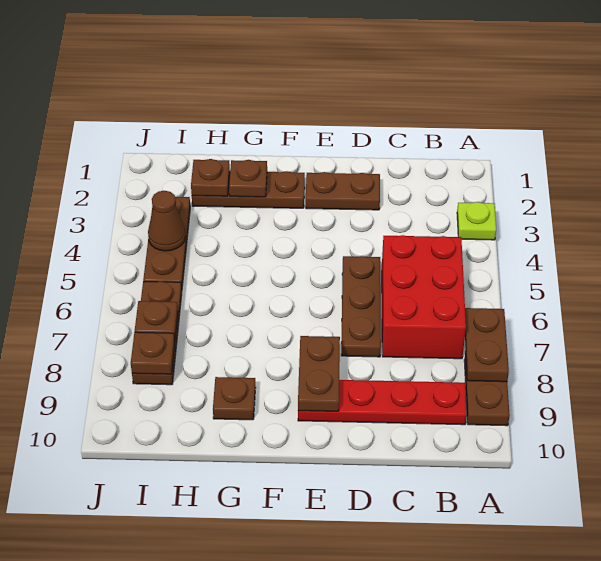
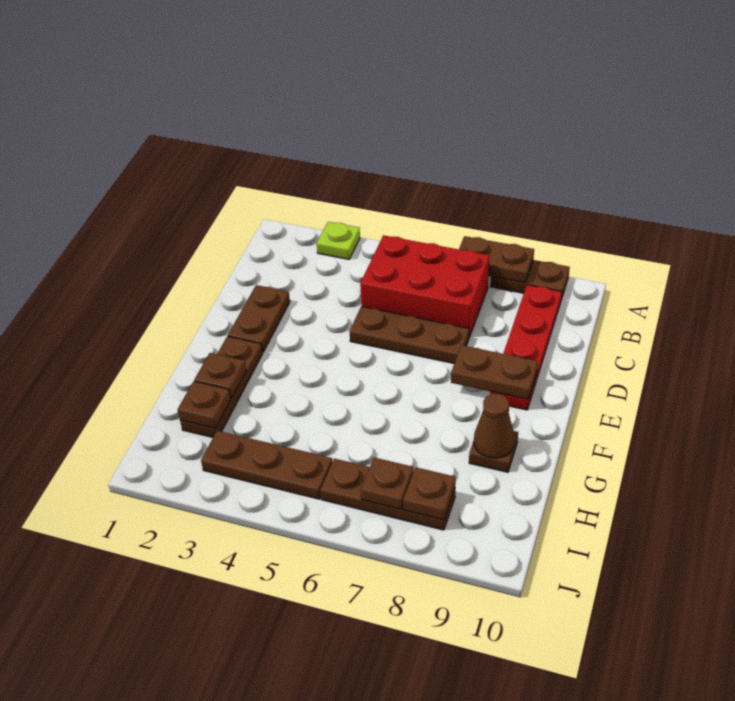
brown 1x1 cone [148,191,185,251] -> brown 1x1 cone moved to [474,394,515,458]

